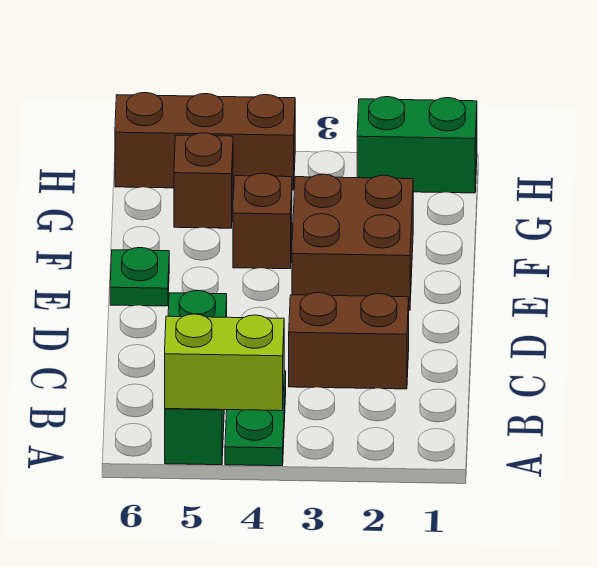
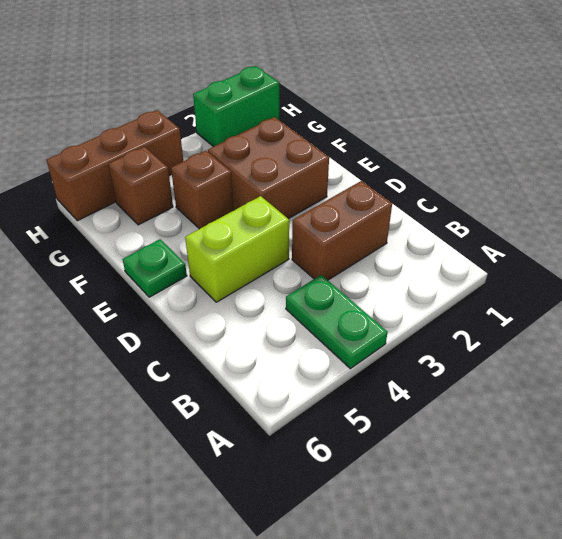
lime 1x2 brick [165,314,284,411] -> lime 1x2 brick moved to [185,196,289,302]
green 1x3 brick [165,291,227,465] -> none

